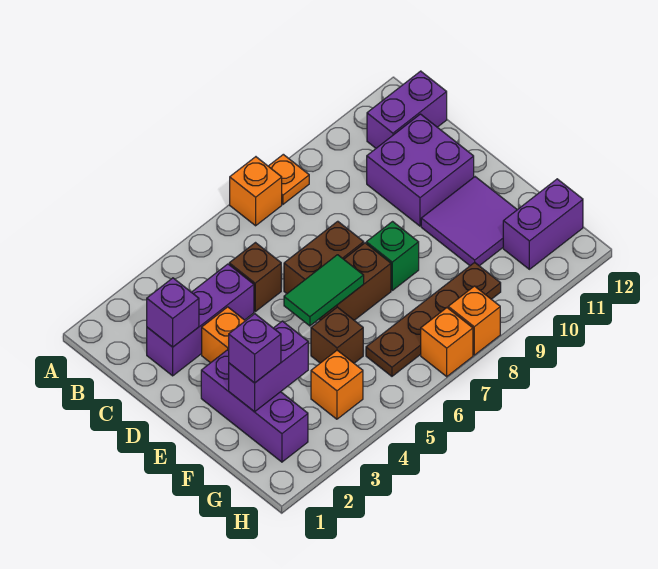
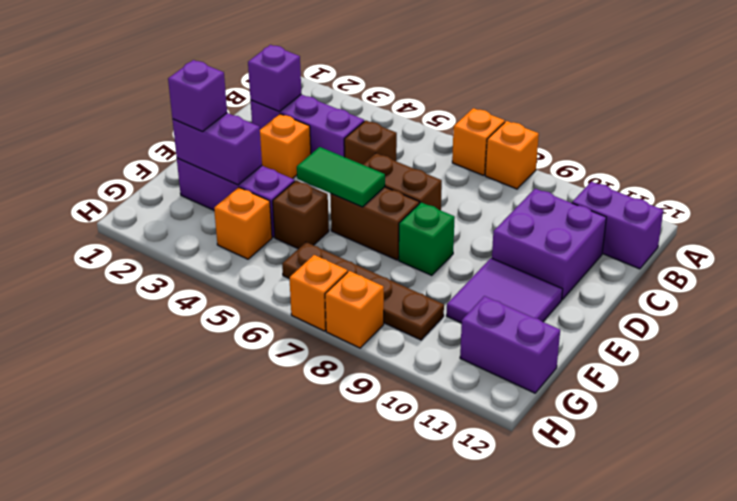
orange 1x1 plate [269,154,309,204] -> orange 1x1 brick [485,121,539,189]
purple 1x3 brick [201,350,308,462] -> purple 1x3 brick turned to [177,158,295,237]

